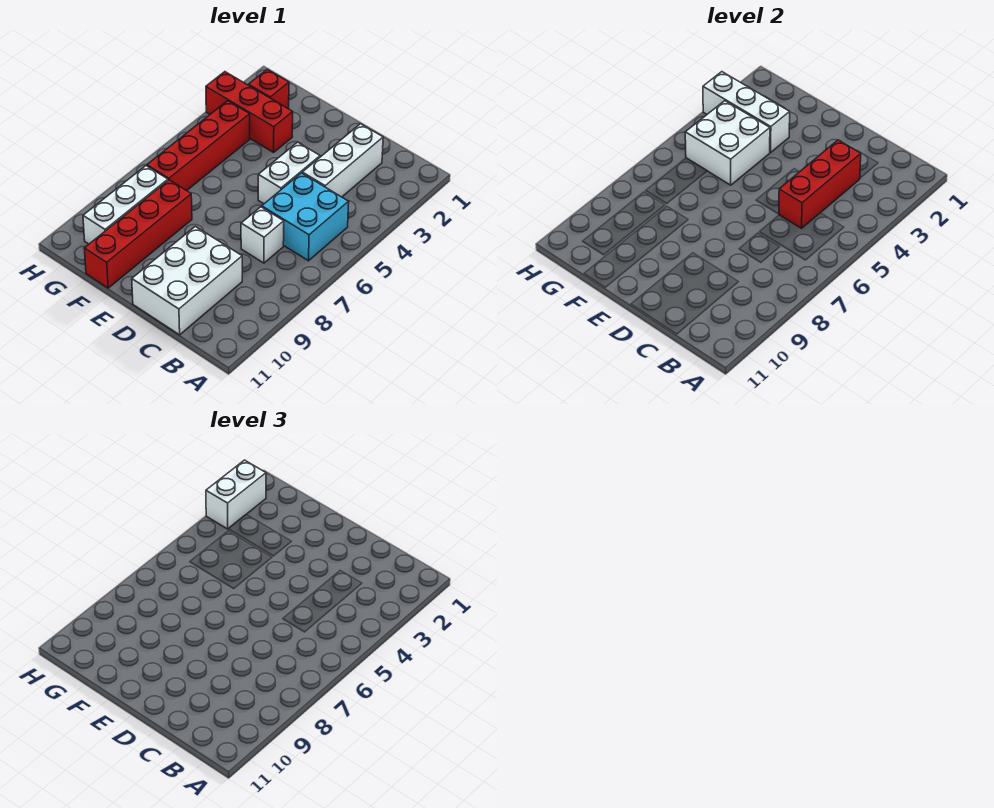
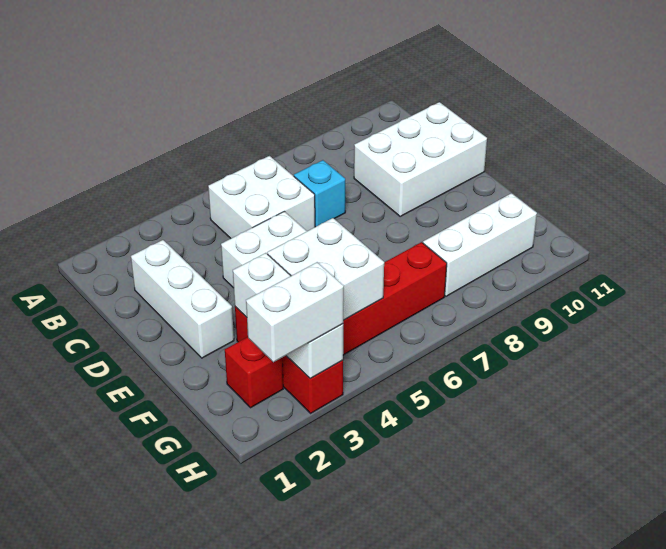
cyan 2x2 brick [262,173,349,261] -> white 2x2 brick [208,156,315,238]
white 1x3 brick [302,124,383,197] -> white 1x3 brick turned to [131,240,234,358]
red 1x3 brick [779,140,861,228] -> none
white 1x1 brick [241,207,284,263] -> cyan 1x1 brick [294,160,345,227]
red 1x4 brick [84,180,192,288] -> none

